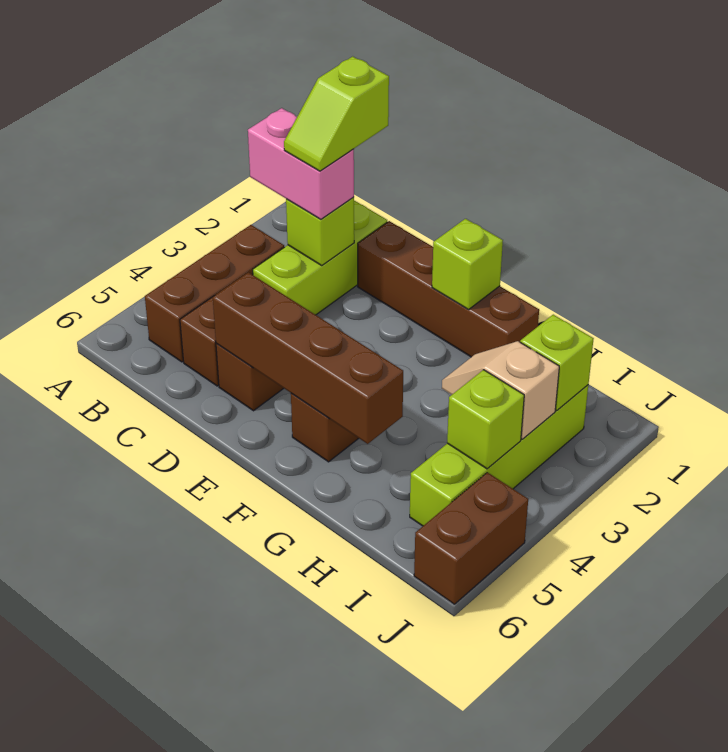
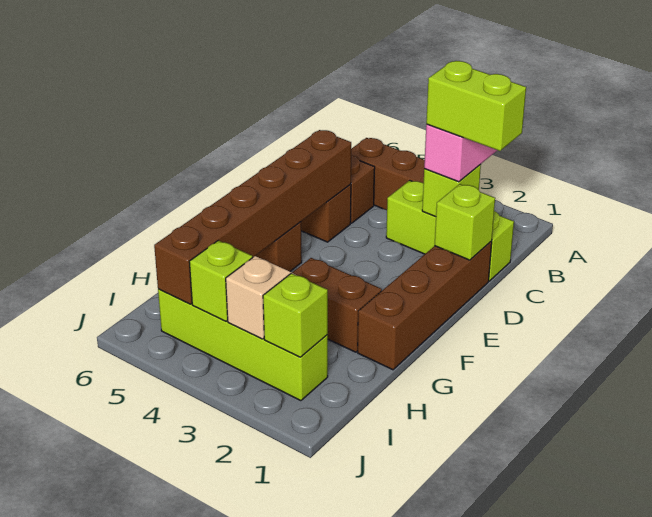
lime 1x2 slope [284,56,389,171] -> lime 1x2 brick [426,61,526,151]
brown 1x4 brick [213,272,403,444] -> brown 1x6 brick [154,130,351,304]
lime 1x1 brick [432,219,503,309] -> lime 1x1 brick moved to [435,184,495,260]
brown 1x2 brick [414,472,528,604] -> brown 1x2 brick moved to [292,258,382,352]

